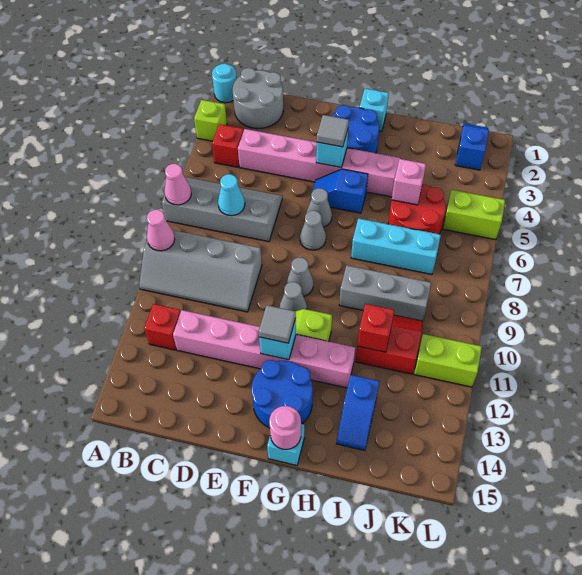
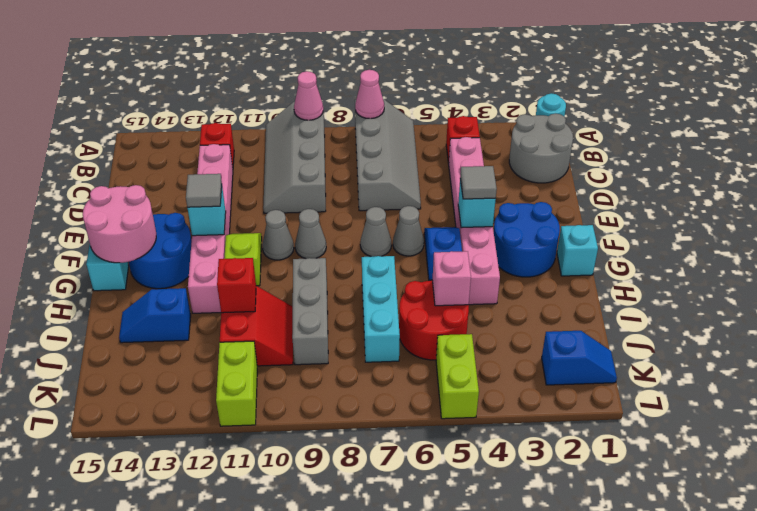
lime 1x1 brick [194,100,227,141] -> none
cyan 1x1 cone [218,174,245,216] -> none
pink 1x1 round brick [269,406,301,450] -> pink 2x2 round brick [83,185,156,263]

